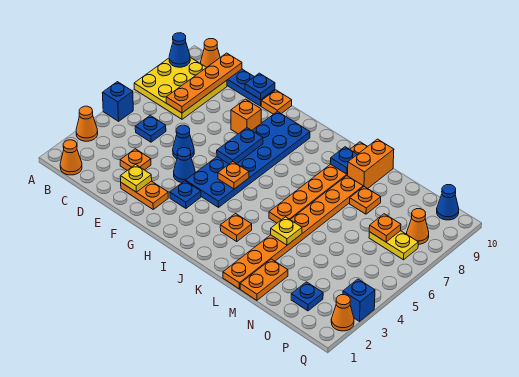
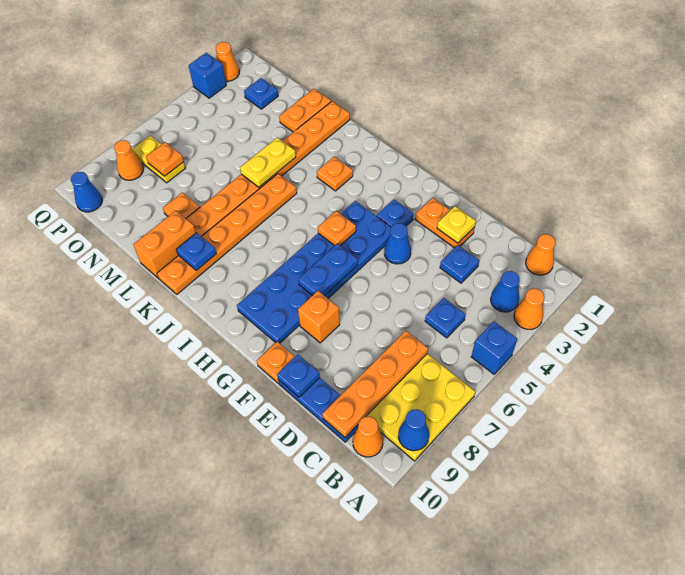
orange 1x1 plate [120,149,151,170] -> blue 1x1 plate [440,245,479,283]
blue 1x1 cone [173,125,194,159] -> blue 1x1 cone moved to [491,271,520,312]
yellow 1x1 plate [271,217,302,245] -> yellow 1x2 plate [240,138,296,187]

